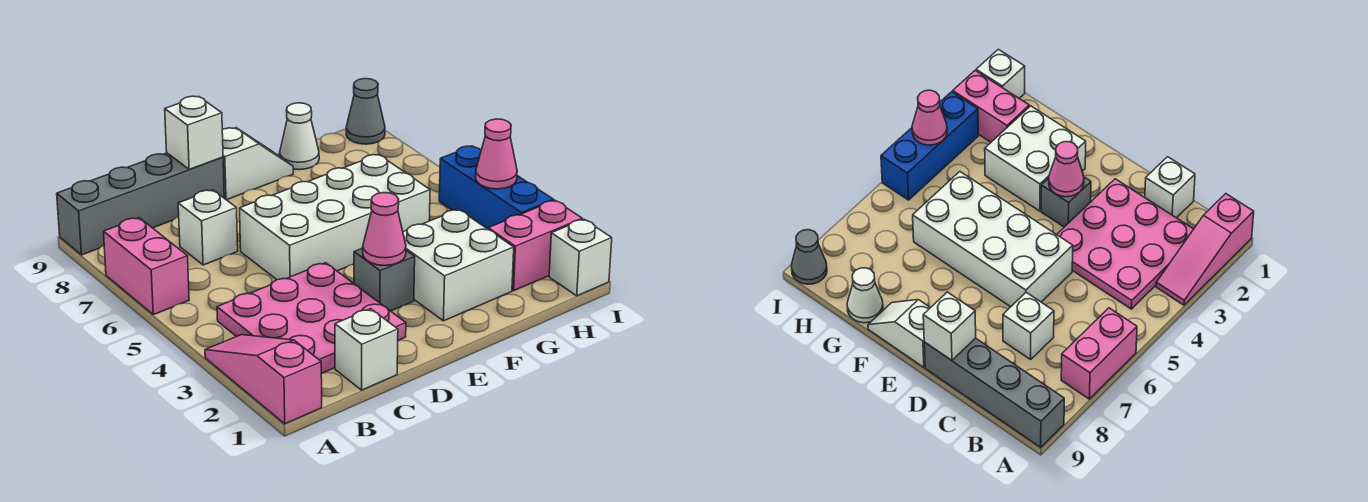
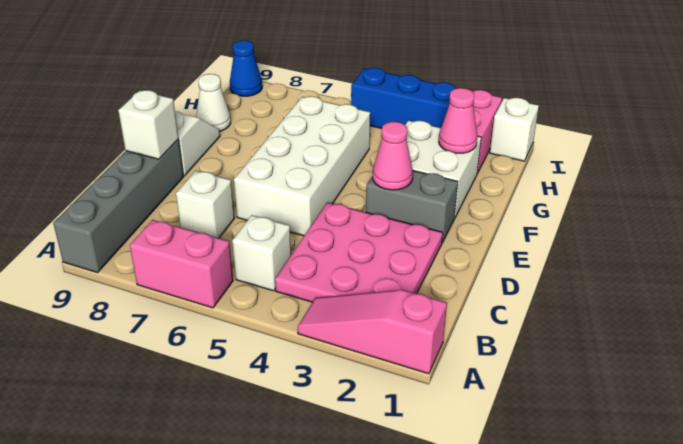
white 1x1 brick [335,309,398,390] -> white 1x1 brick moved to [232,215,291,291]
grey 1x1 brick [354,248,415,311] -> grey 1x2 brick [366,171,458,243]
pink 1x1 cone [476,119,517,189] -> pink 1x1 cone moved to [439,88,477,153]
grey 1x1 cone [346,79,385,144] -> blue 1x1 cone [230,40,262,96]

